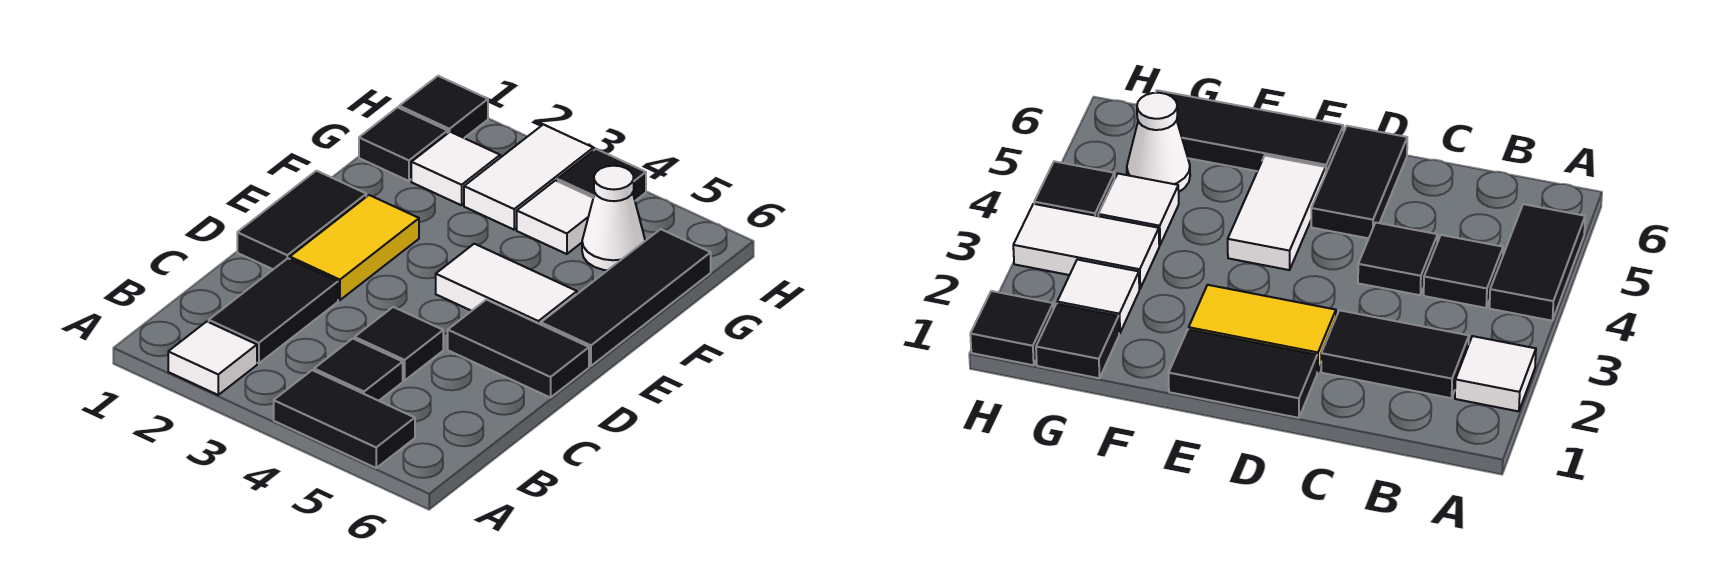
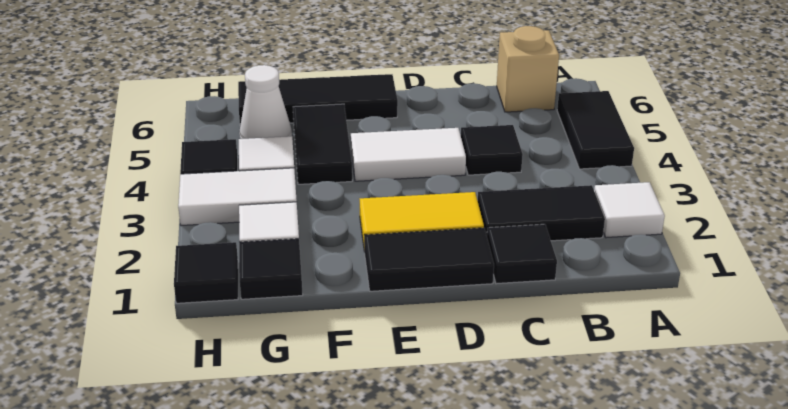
black 1x1 tile [314,339,403,401] -> black 1x1 tile moved to [487,224,557,284]
none -> tan 1x1 brick [497,26,559,112]
black 1x2 tile [448,300,589,398] -> black 1x2 tile moved to [293,104,352,184]
white 1x2 tile [436,244,577,325] -> white 1x2 tile turned to [351,128,466,181]

